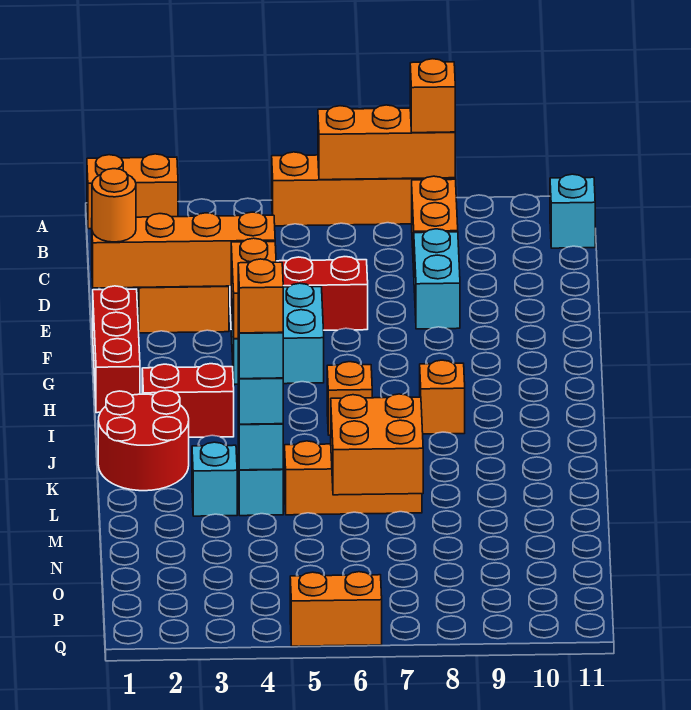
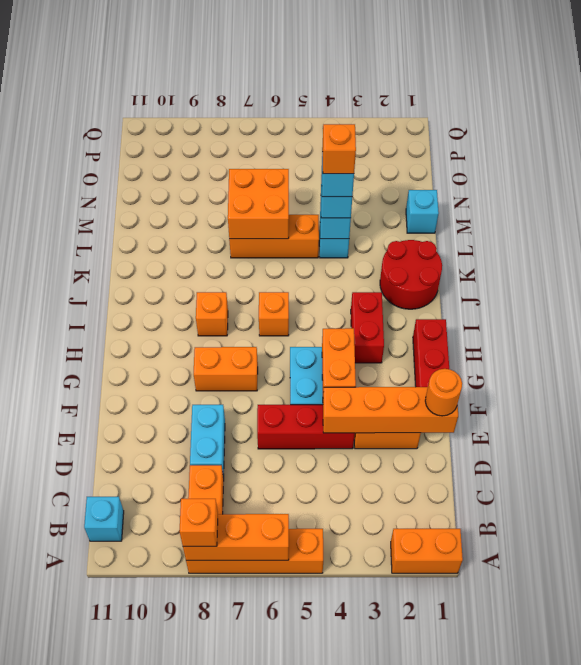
red 1x2 brick [142,364,234,437] -> red 1x2 brick turned to [351,292,384,363]
cyan 1x1 brick [192,442,237,516] -> cyan 1x1 brick moved to [406,190,439,233]
orange 1x2 brick [290,572,382,646] -> orange 1x2 brick moved to [194,347,258,391]

